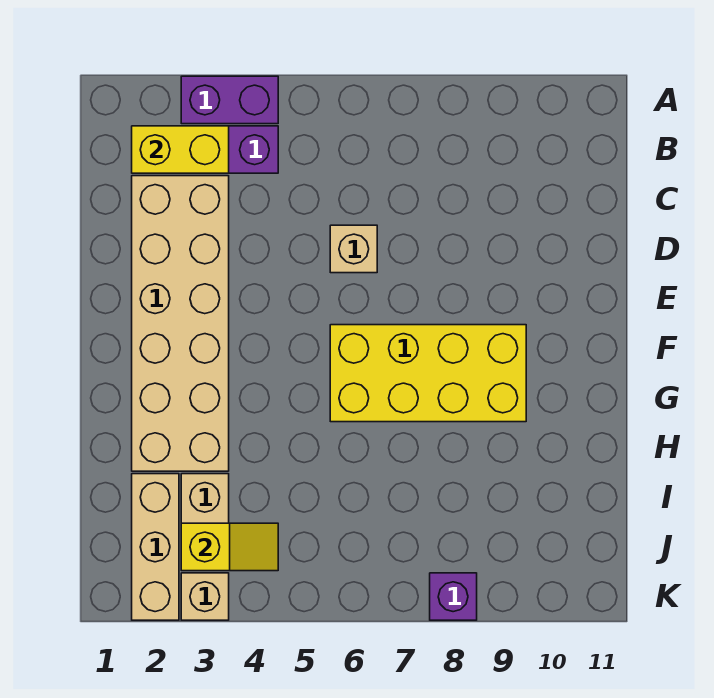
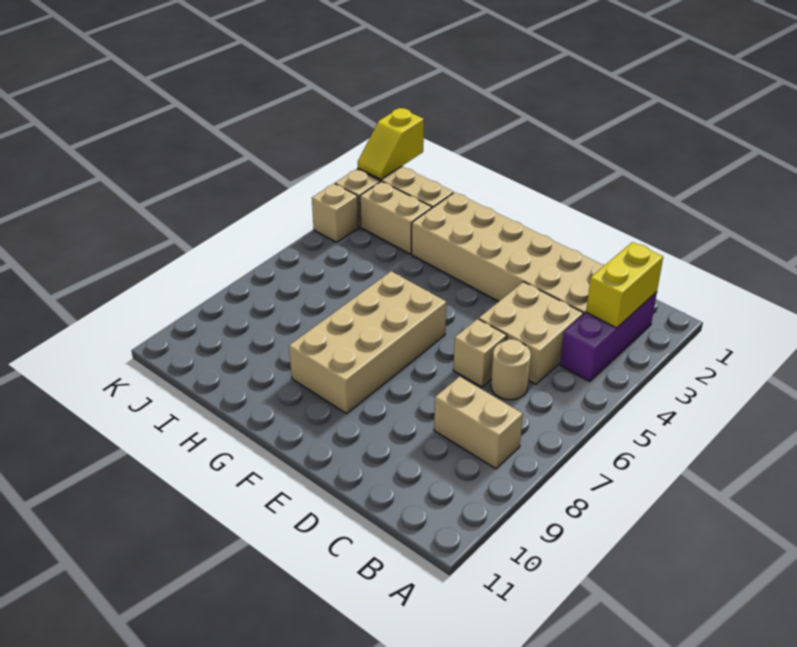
purple 1x2 brick [181,76,278,124] -> none
none -> tan 1x2 brick [434,377,523,469]
none -> tan 2x2 brick [479,282,583,384]
none -> tan 1x1 round brick [491,339,531,400]
yellow 2x4 brick [330,325,526,422] -> tan 2x4 brick [289,271,446,414]
yellow 1x2 slope [181,523,278,571] -> yellow 1x2 slope moved to [358,108,424,179]
none -> tan 1x1 brick [312,184,358,243]
purple 1x1 brick [430,573,477,620] -> none

